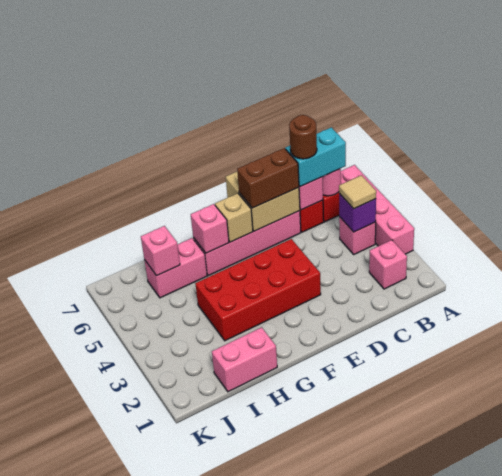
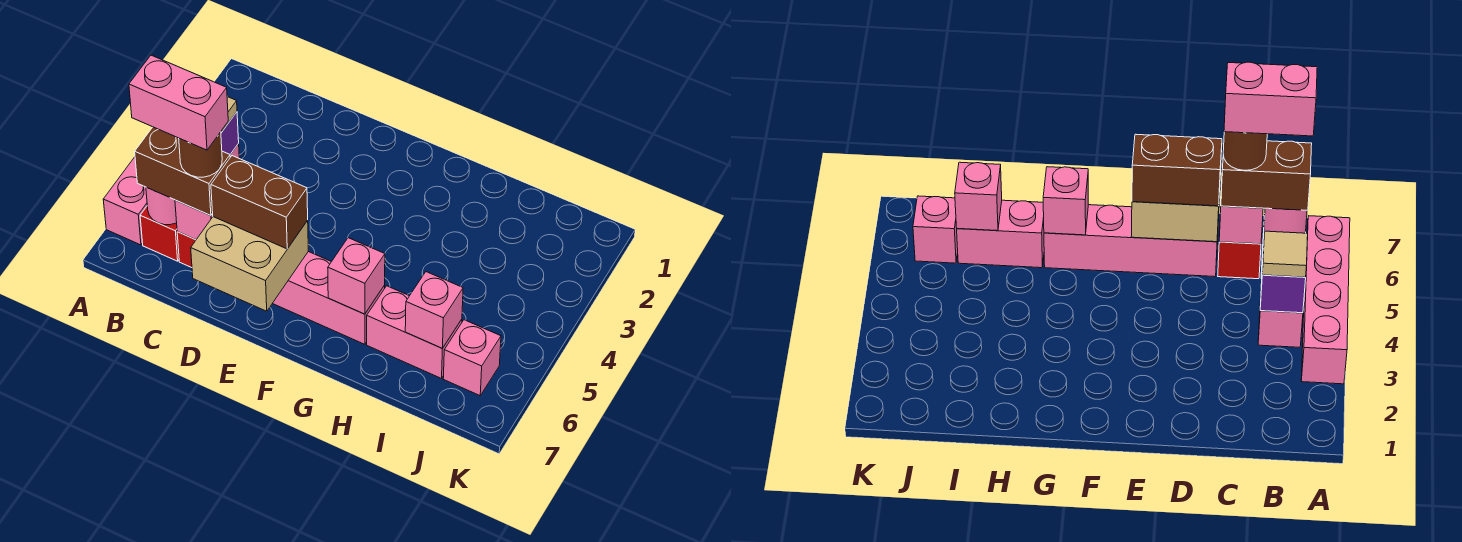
pink 1x1 brick [369,240,407,289] -> pink 1x1 brick moved to [443,320,501,396]
cyan 1x2 brick [285,127,346,187] -> brown 1x2 brick [135,127,230,216]
red 2x4 brick [195,239,321,341] -> none
tan 1x1 brick [215,193,253,242] -> none
pink 1x2 brick [212,327,277,392] -> pink 1x2 brick moved to [129,55,228,150]

